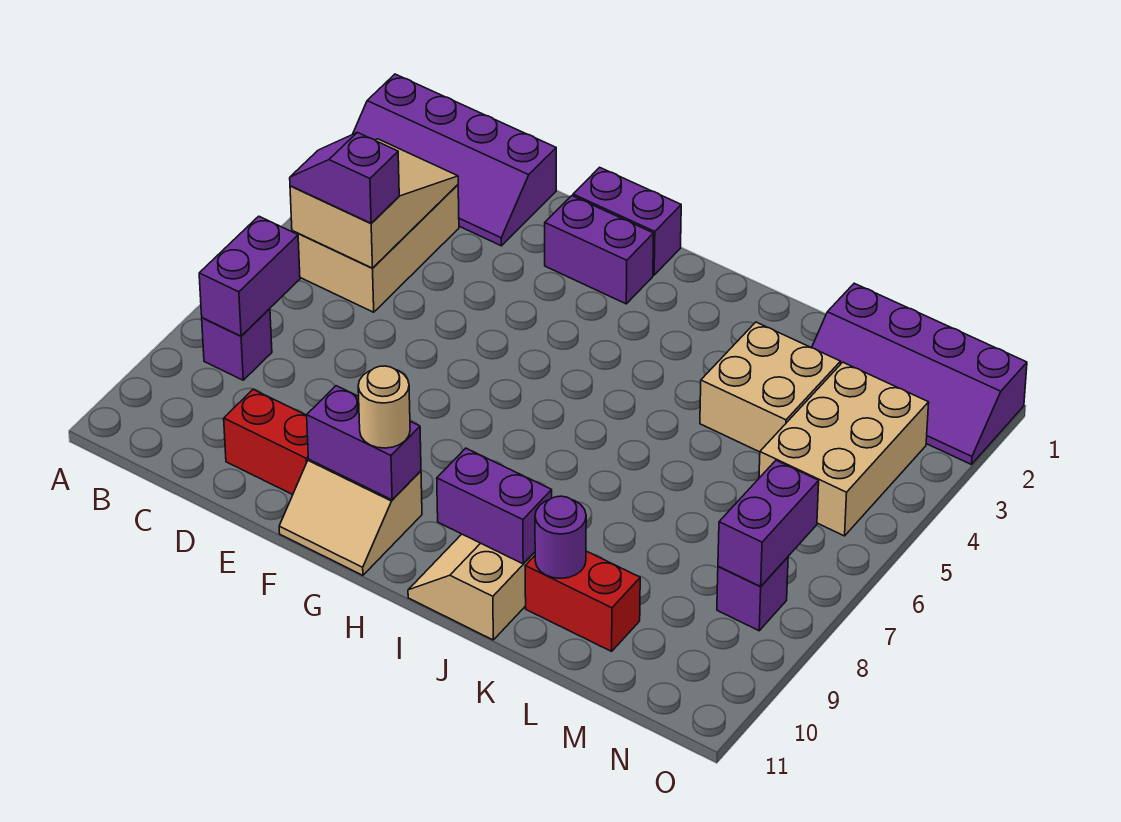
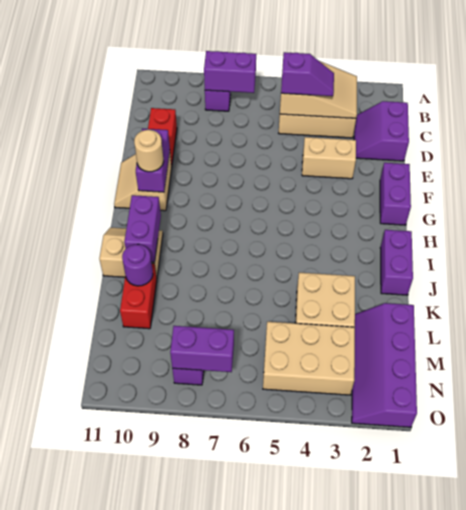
purple 2x4 slope [353,74,556,246] -> purple 2x2 slope [354,101,409,161]
purple 1x2 slope [290,132,399,223] -> purple 1x2 slope turned to [281,52,334,96]
none -> tan 1x2 brick [302,137,356,179]
purple 1x2 brick [545,196,654,304] -> purple 1x2 brick moved to [380,230,413,295]

